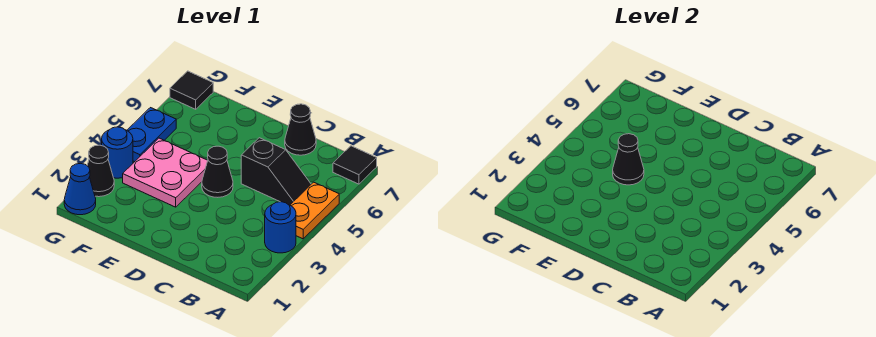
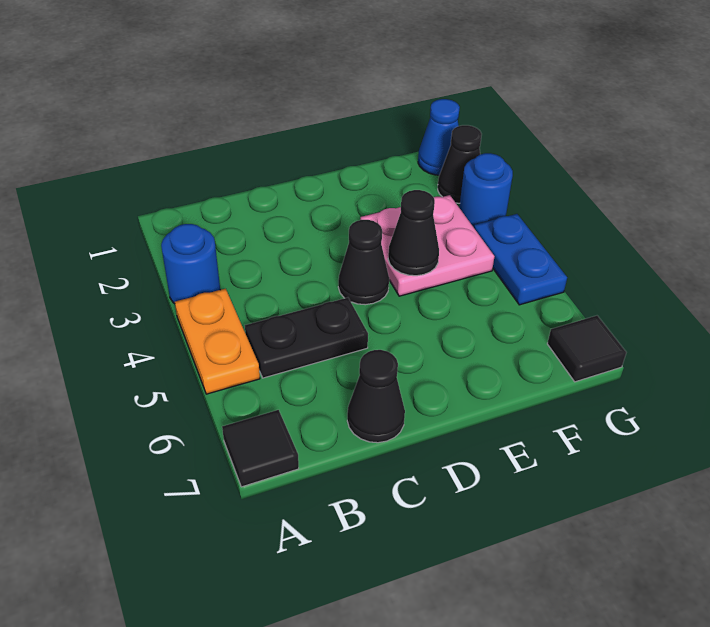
black 1x2 slope [241,138,311,205] -> black 1x2 plate [245,298,368,378]

